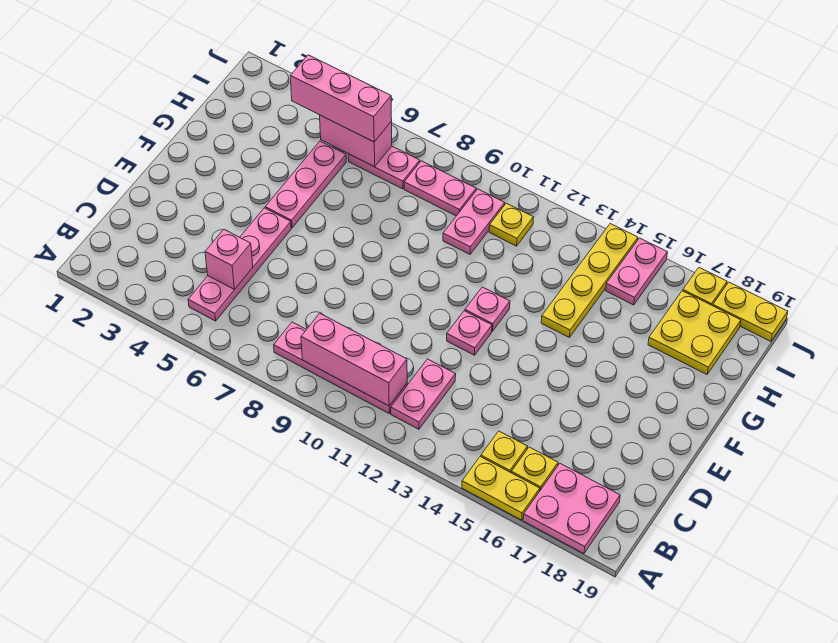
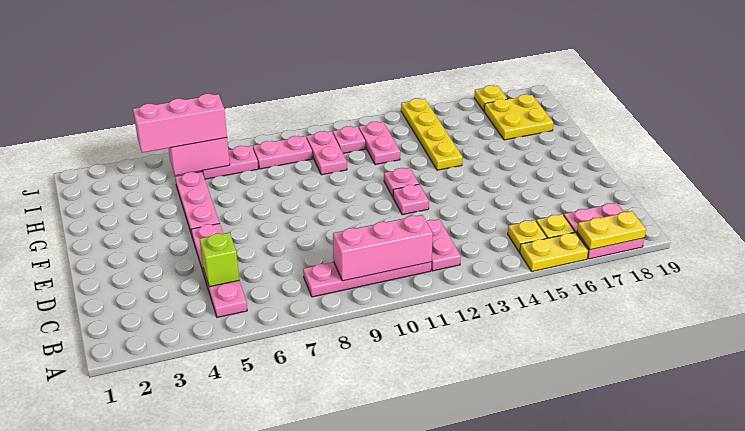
pink 1x1 brick [205,230,253,290] -> lime 1x1 brick [200,233,239,287]
yellow 1x1 plate [489,203,534,246] -> pink 1x1 plate [333,126,365,153]
pink 1x2 plate [606,238,667,305] -> pink 1x2 plate moved to [359,122,400,165]
yellow 1x2 plate [713,282,788,341] -> yellow 1x2 plate moved to [577,211,646,250]

